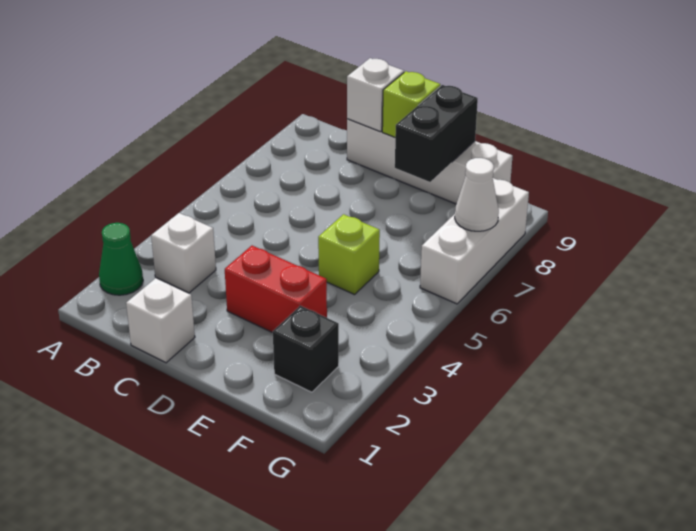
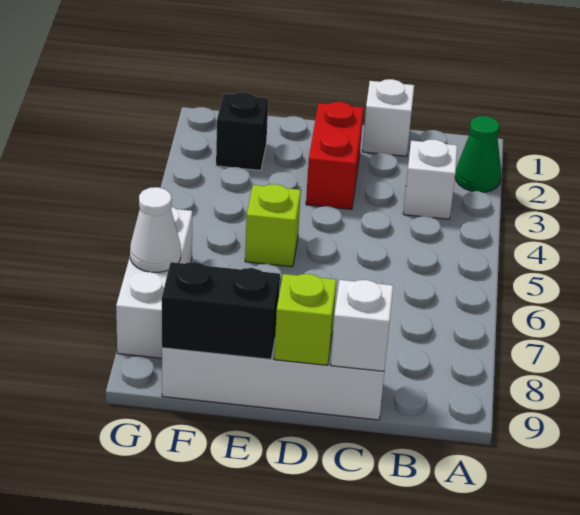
red 1x2 brick [225,246,327,333] -> red 1x2 brick turned to [306,102,364,209]
black 1x2 brick [395,85,478,182] -> black 1x2 brick turned to [162,262,280,359]

